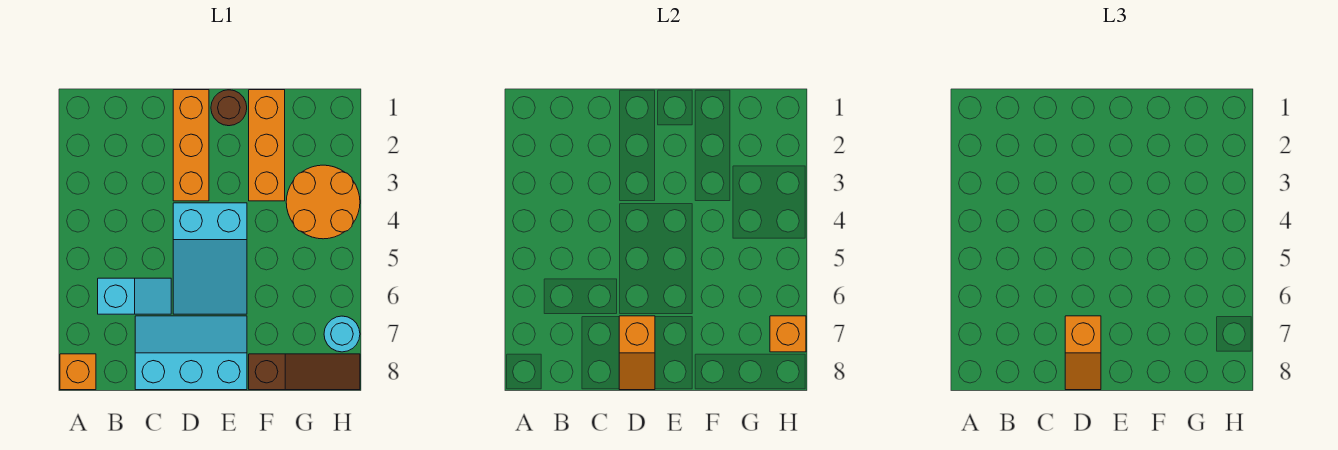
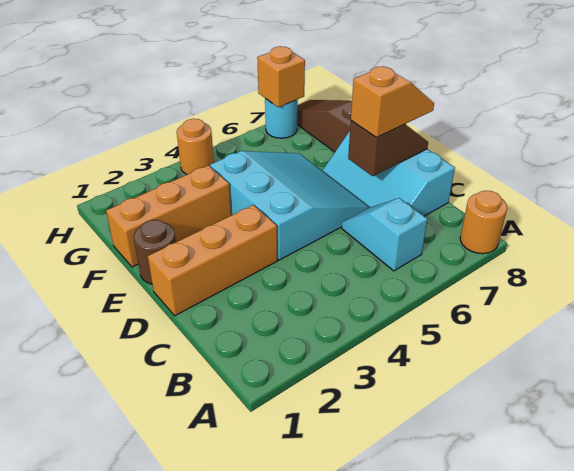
orange 1x1 brick [60,354,96,390] -> orange 1x1 round brick [460,191,507,254]
cyan 2x3 slope [173,203,247,314] -> cyan 3x3 slope [210,151,368,260]
orange 1x2 slope [619,316,655,390] -> brown 1x2 slope [348,121,428,176]
orange 2x2 round brick [286,165,360,239] -> orange 1x1 round brick [177,119,214,174]

